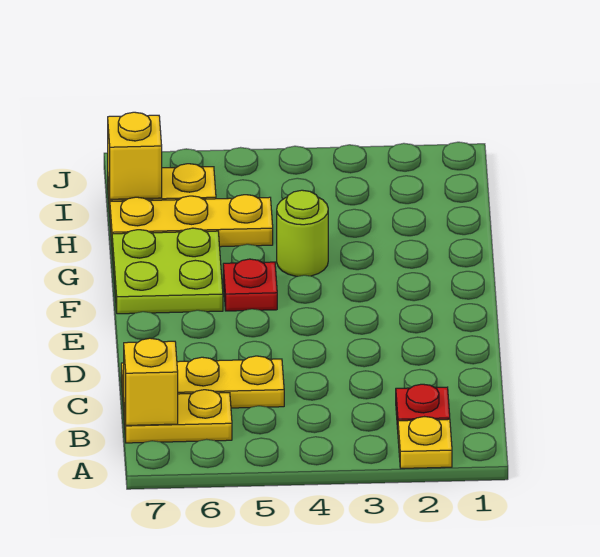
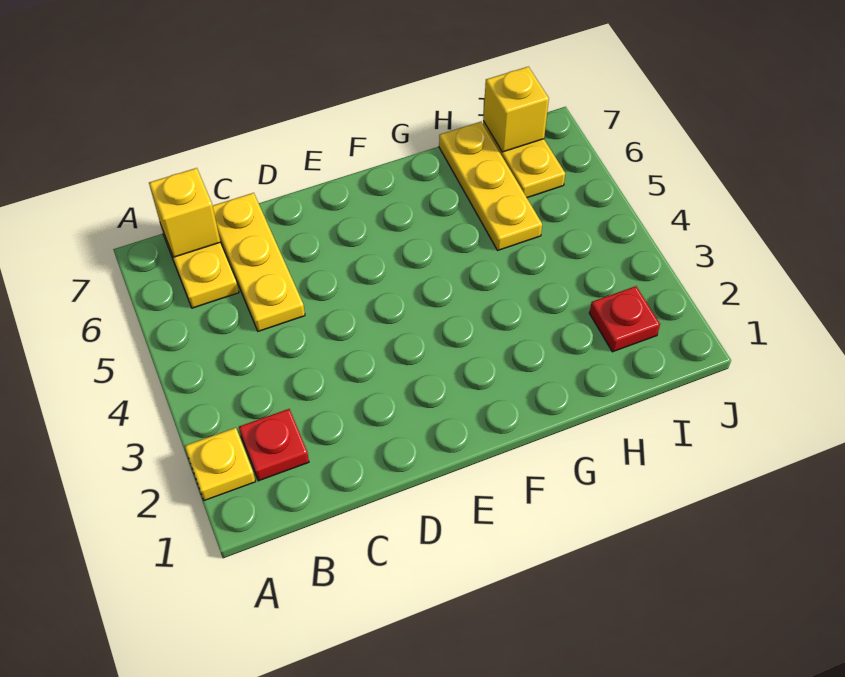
red 1x1 plate [223,259,277,311] -> red 1x1 plate moved to [589,286,660,352]
lime 2x2 plate [112,228,223,314] -> none
lime 1x1 round brick [277,190,328,276] -> none

